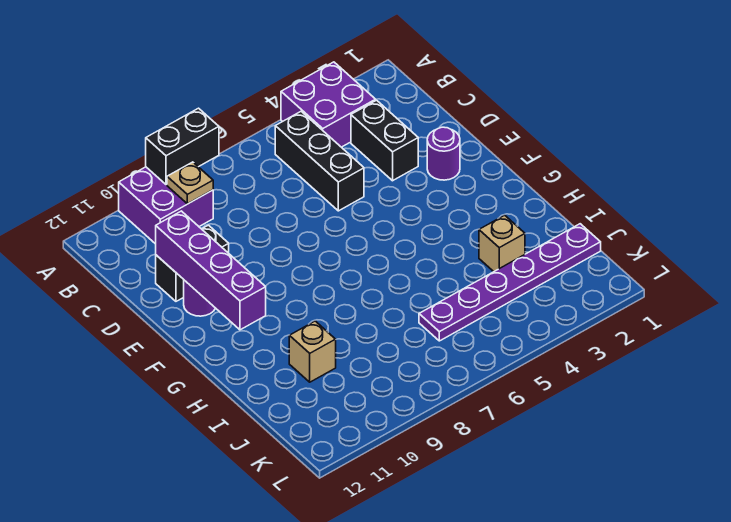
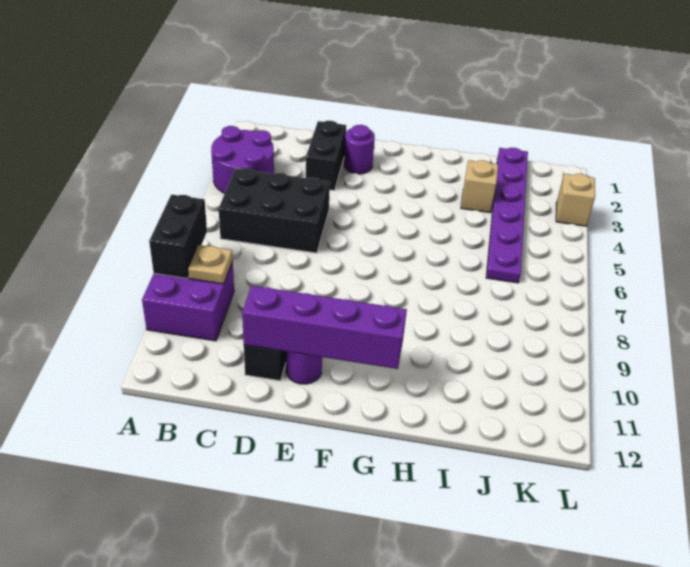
purple 2x2 brick [281,62,376,147] -> purple 2x2 round brick [211,126,274,194]
black 1x3 brick [275,112,364,211] -> black 2x3 brick [219,168,330,253]
black 1x2 brick [351,100,418,181] -> black 1x2 brick turned to [306,121,346,190]
tan 1x1 brick [289,321,336,382] -> tan 1x1 brick moved to [556,174,595,226]

